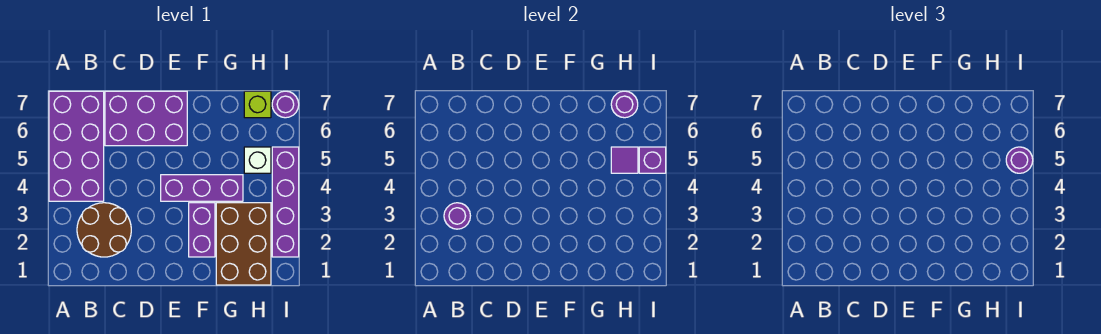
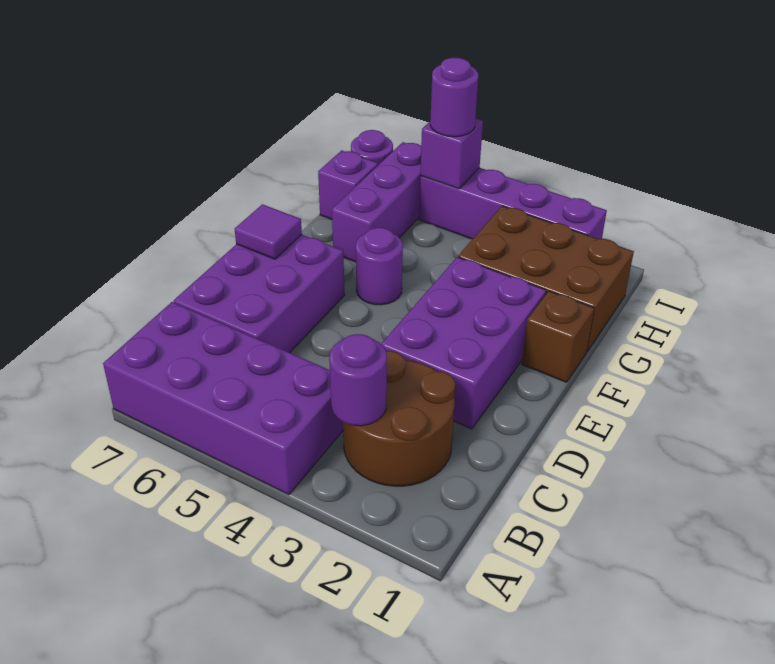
purple 1x3 brick [161,175,243,201] -> purple 1x3 brick moved to [332,142,421,262]
none -> brown 1x1 brick [522,291,594,382]
purple 1x2 brick [189,203,215,257] -> purple 2x3 brick [381,257,546,429]
white 1x1 brick [244,147,271,173] -> none
purple 1x1 tile [611,147,638,173] -> purple 1x1 tile moved to [235,204,302,259]
lime 1x1 brick [244,91,271,118] -> purple 1x1 brick [318,150,378,219]
purple 1x1 round brick [611,91,638,118] -> purple 1x1 round brick moved to [356,228,403,305]

